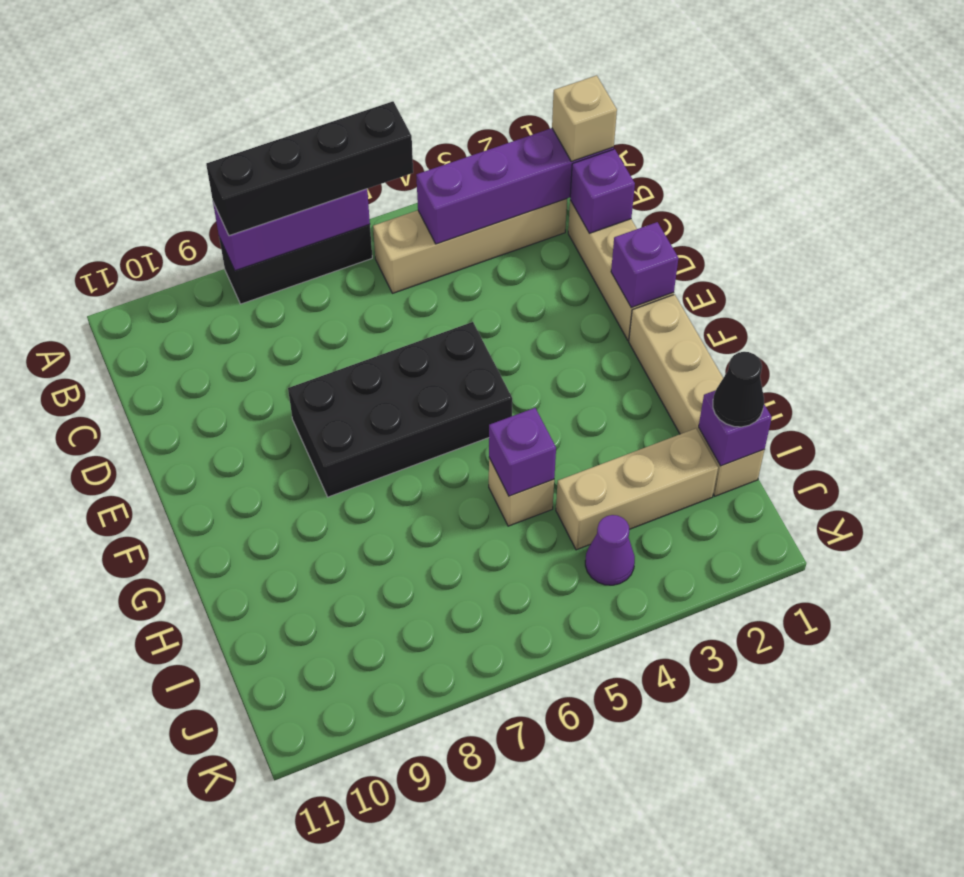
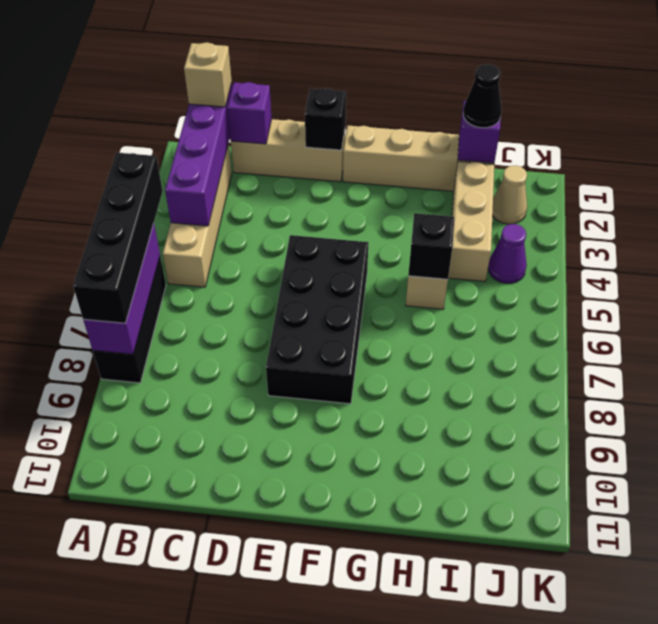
purple 1x1 brick [611,222,678,308] -> black 1x1 brick [305,88,346,150]
purple 1x1 brick [489,408,556,496] -> black 1x1 brick [408,213,454,279]
none -> tan 1x1 cone [492,165,527,224]

